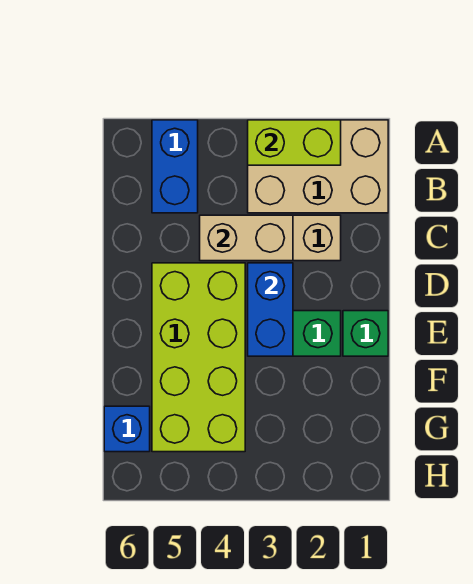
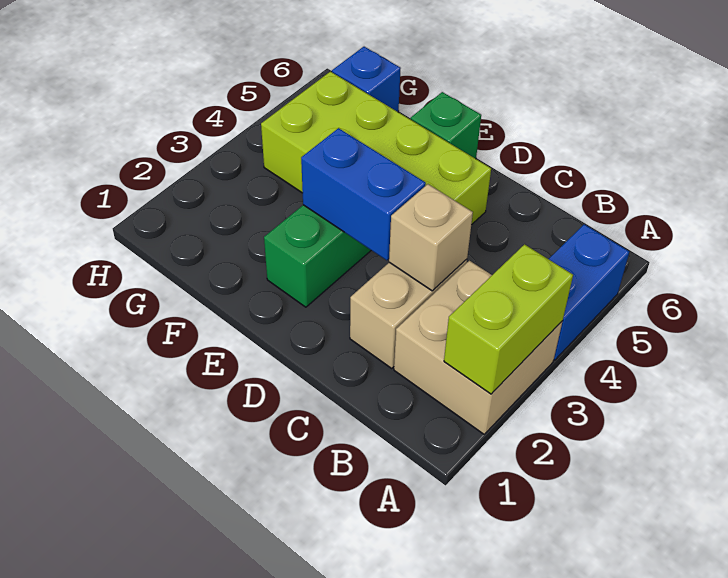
tan 2x3 brick [248,120,388,213] -> tan 2x2 brick [394,261,562,434]
blue 1x2 brick [152,120,198,213] -> blue 1x2 brick turned to [549,224,629,360]
tan 1x2 brick [200,215,293,261] -> tan 1x1 brick [389,184,473,291]
green 1x1 brick [343,311,388,356] -> green 1x1 brick moved to [411,92,481,159]

